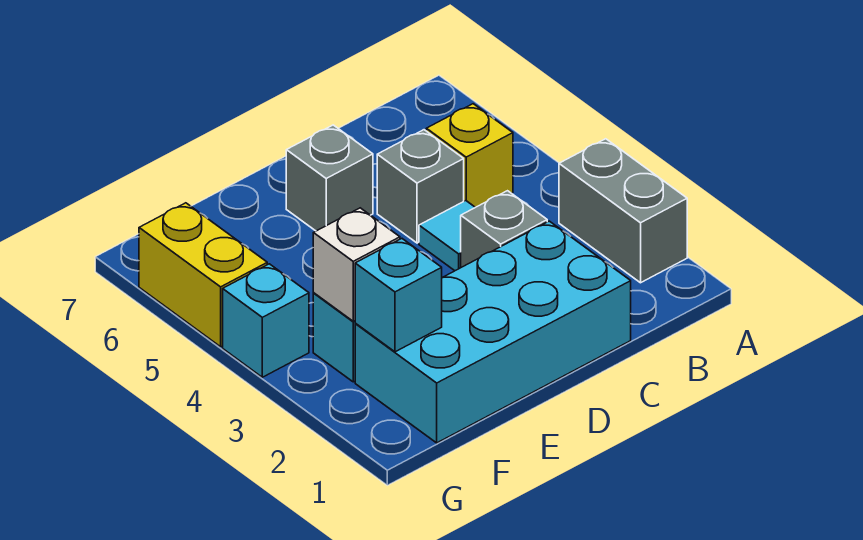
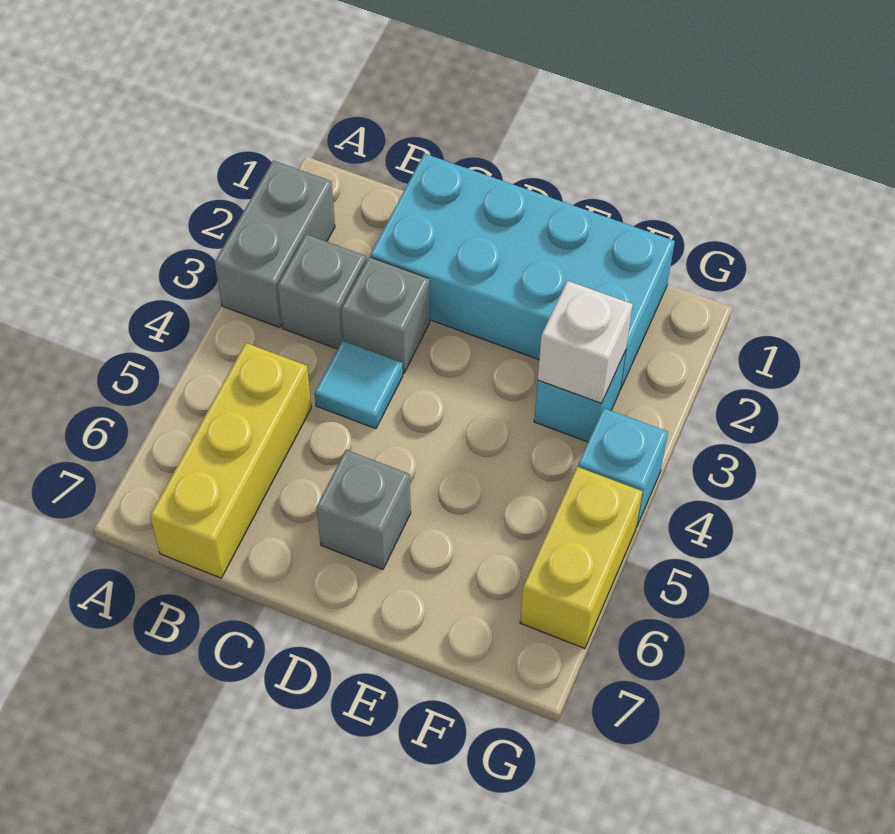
yellow 1x1 brick [426,104,513,207] -> yellow 1x3 brick [150,343,311,578]
grey 1x1 brick [377,130,464,243] -> grey 1x1 brick moved to [278,234,366,349]
cyan 1x1 brick [355,239,442,352] -> none

